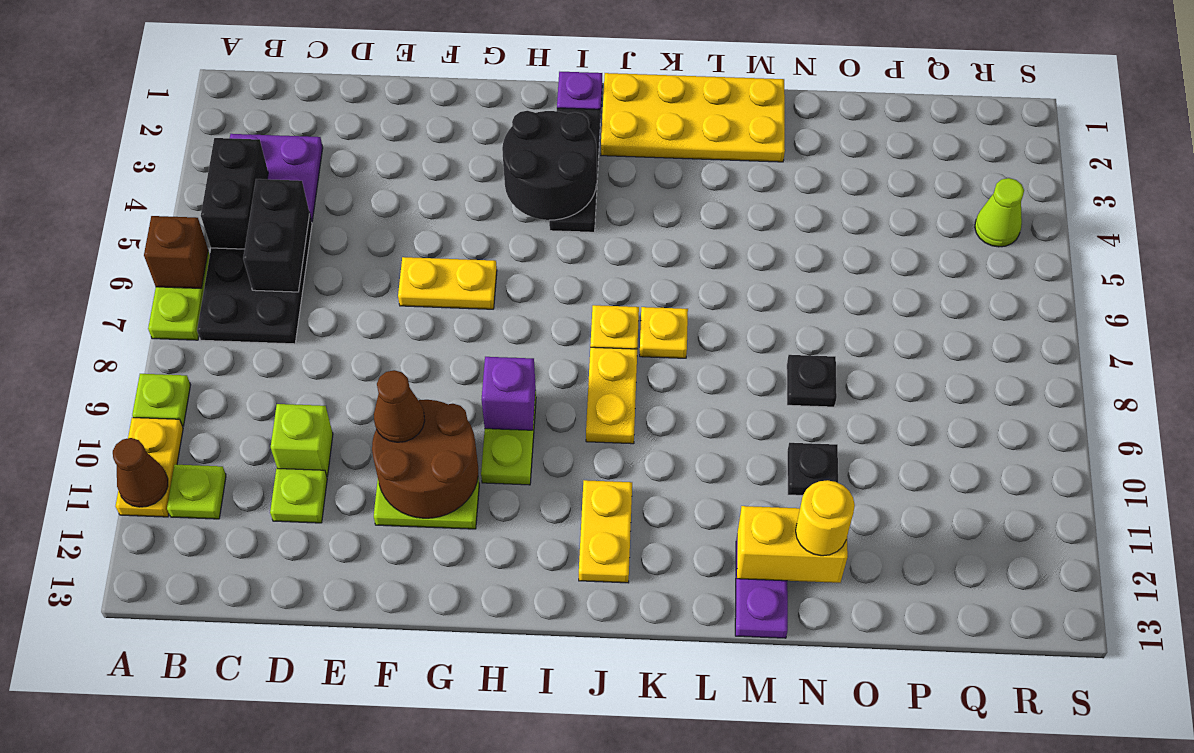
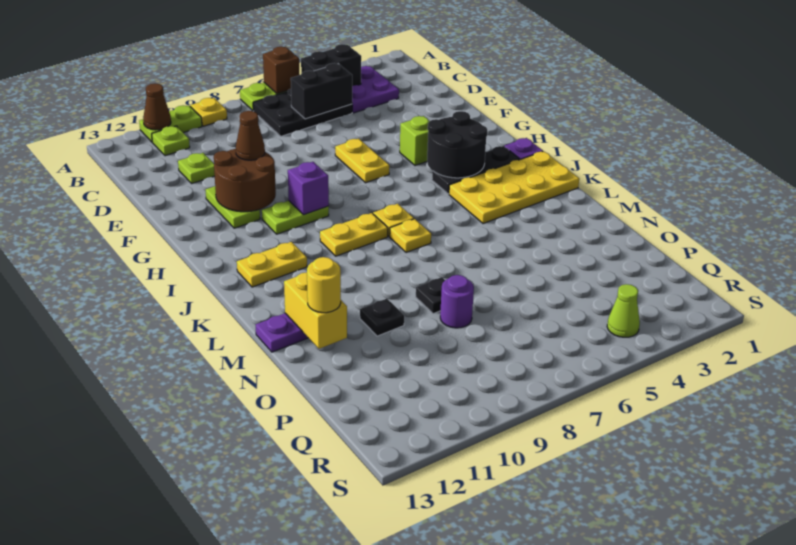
lime 1x1 plate [132,374,190,426] -> yellow 1x1 plate [190,98,227,126]
yellow 1x2 plate [115,418,183,517] -> lime 1x2 plate [139,105,202,142]
lime 1x1 brick [271,404,333,477] -> lime 1x1 brick moved to [400,116,429,166]
yellow 2x4 plate [601,73,785,162] -> yellow 2x4 plate turned to [449,151,579,224]
none -> purple 1x1 round brick [440,275,474,328]

